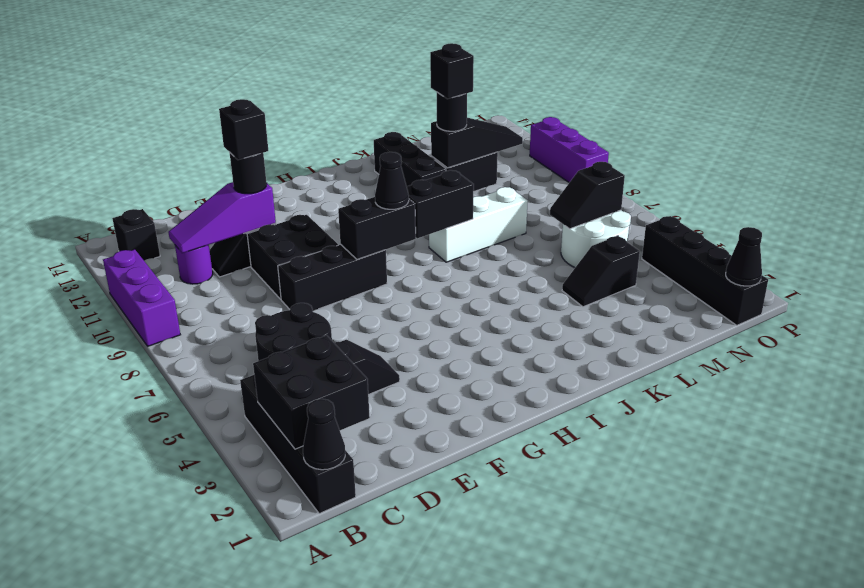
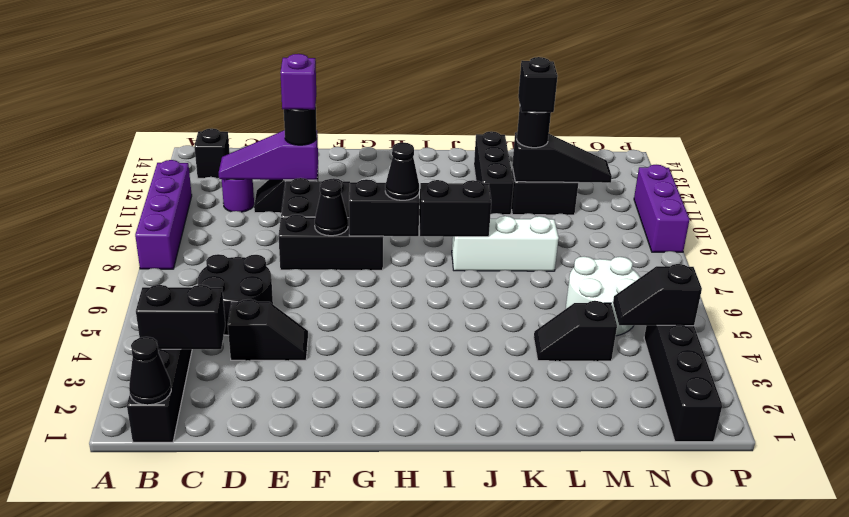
purple 1x3 brick [103,249,180,346] -> purple 1x4 brick [135,160,192,269]
black 2x2 brick [253,336,370,449] -> black 1x2 brick [136,285,225,349]
black 1x1 brick [219,99,268,160] -> purple 1x1 brick [280,54,316,110]
black 1x2 slope [550,162,625,229] -> black 1x2 slope moved to [613,264,702,326]
black 1x1 cone [726,227,762,286] -> black 1x1 cone moved to [315,179,348,236]

